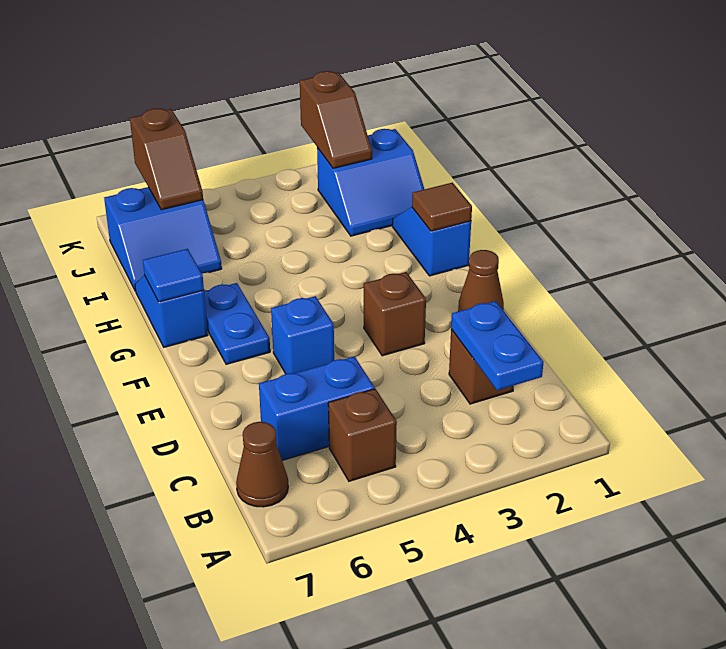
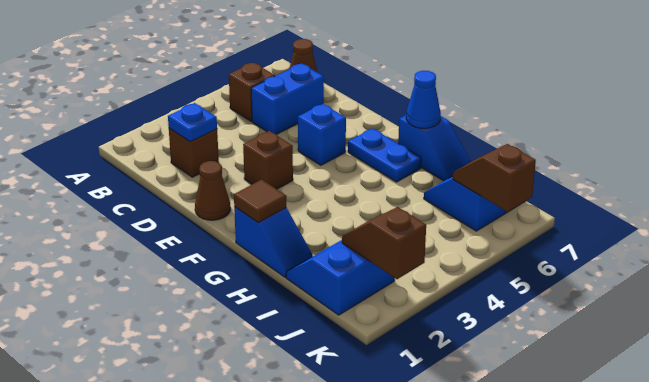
blue 1x2 plate [451,301,543,390] -> blue 1x1 plate [168,103,217,142]
blue 1x1 tile [143,249,204,302] -> blue 1x1 cone [406,71,441,128]

